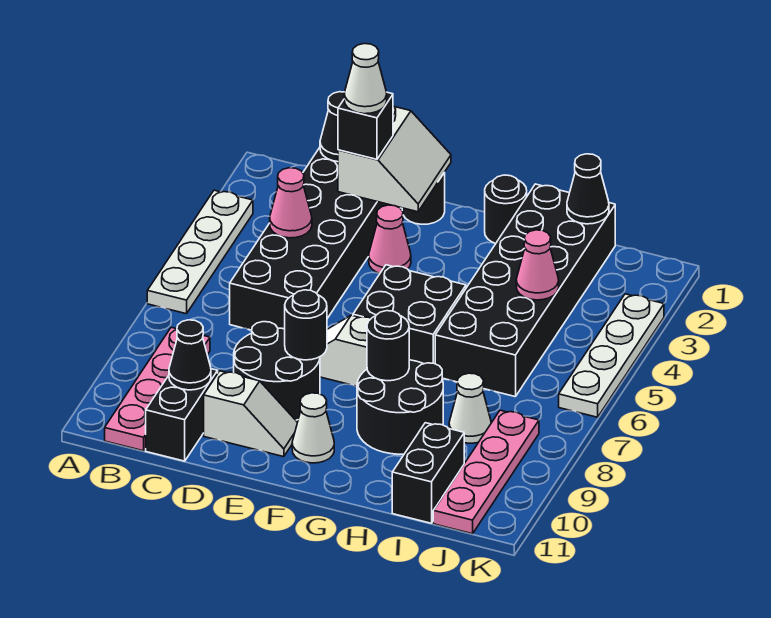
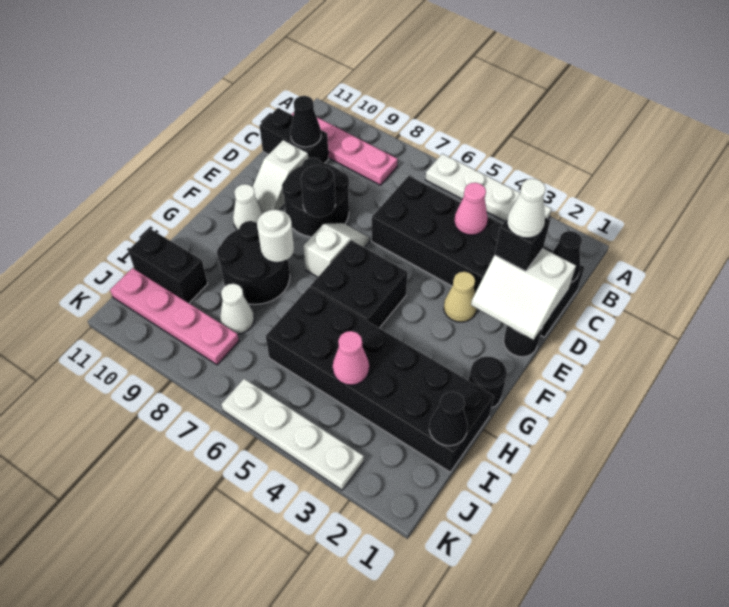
pink 1x1 cone [369,205,411,274] -> tan 1x1 cone [444,272,477,322]
black 1x1 round brick [367,311,409,381] -> white 1x1 round brick [257,210,294,263]

